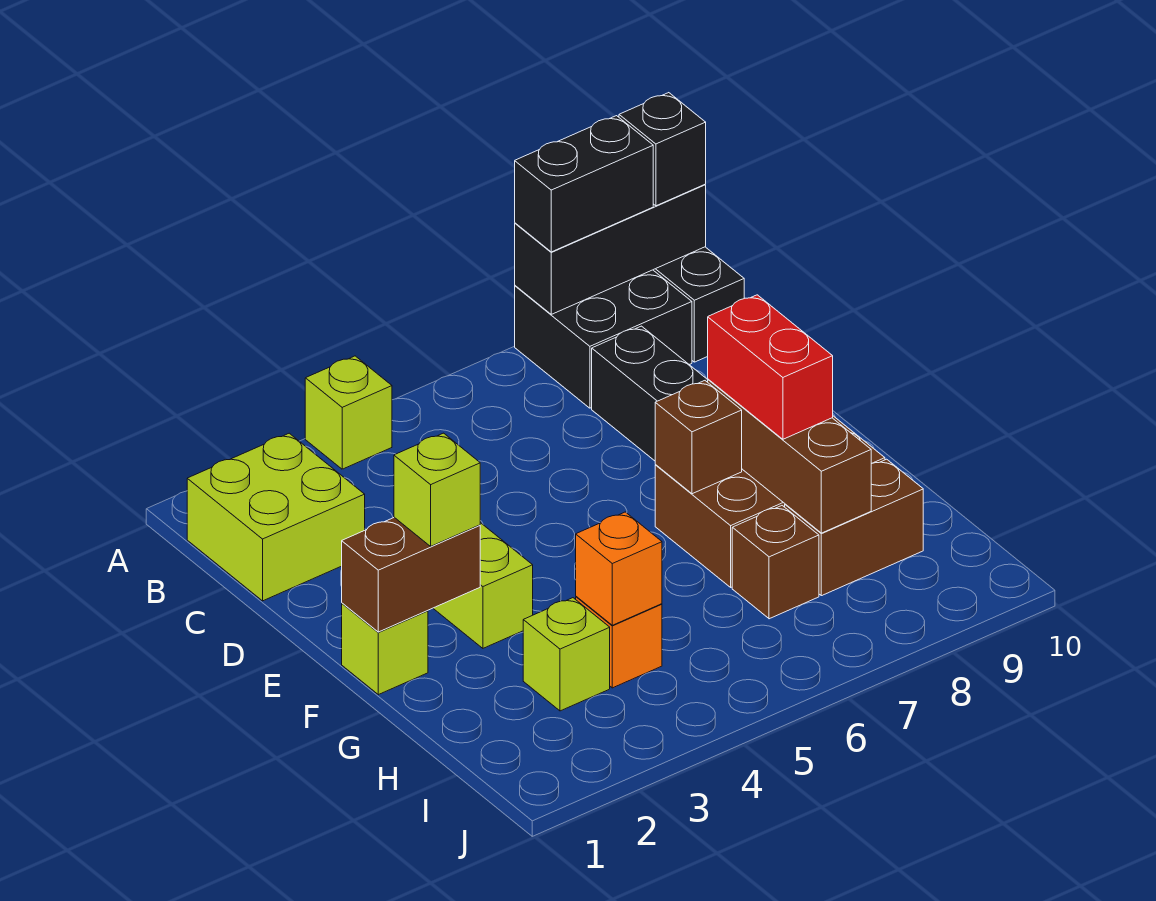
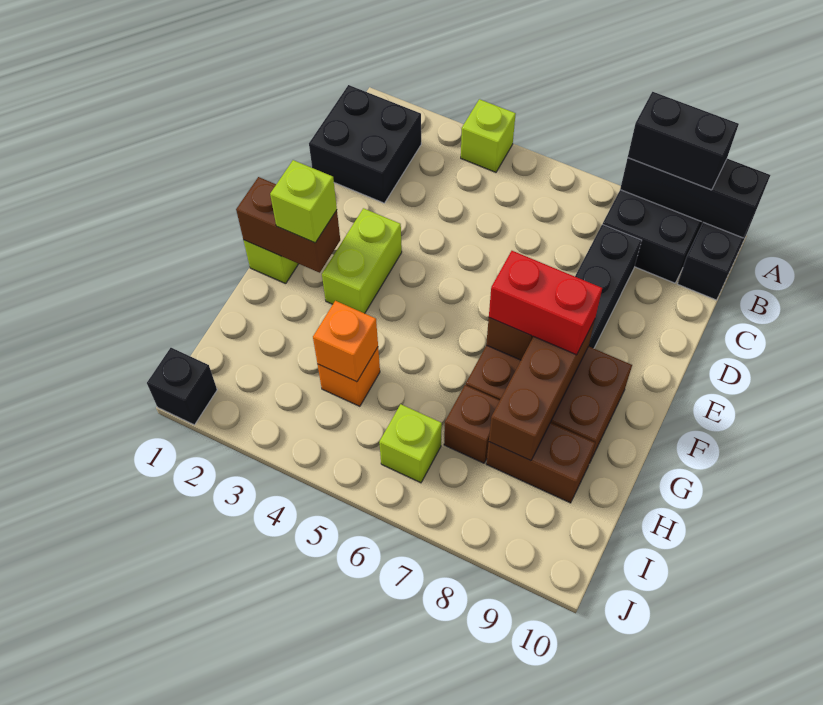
black 1x1 brick [619,93,706,206] -> black 1x1 brick moved to [147,348,217,425]
lime 2x2 brick [187,433,365,601] -> black 2x2 brick [309,85,421,203]
red 1x2 brick [708,295,833,439] -> red 1x2 brick turned to [489,251,602,355]
lime 1x1 brick [523,598,610,711] -> lime 1x1 brick moved to [379,404,442,483]

